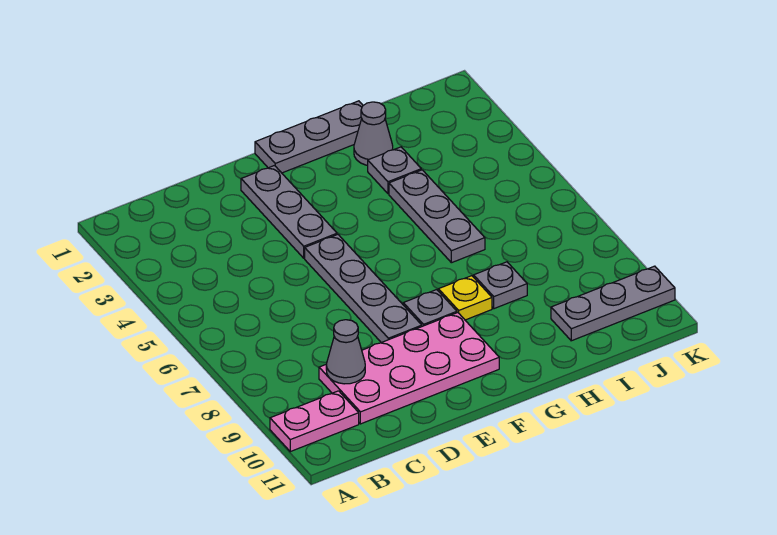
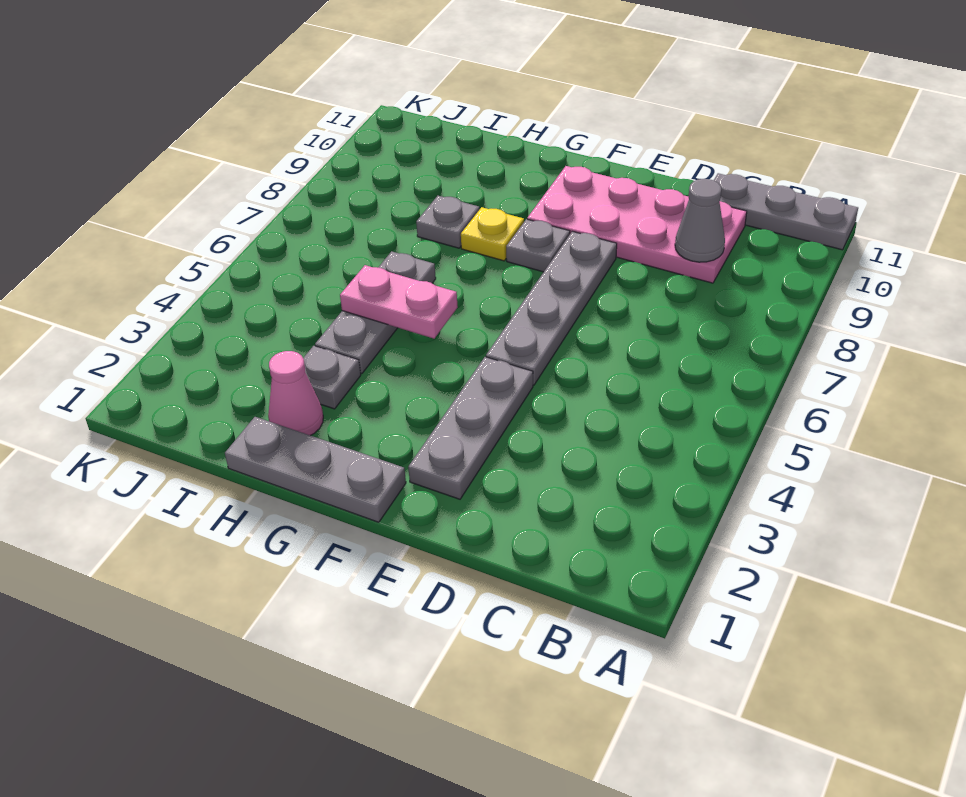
pink 1x2 plate [270,391,359,452] -> pink 1x2 plate moved to [340,265,458,339]
grey 1x1 cone [354,102,393,165] -> pink 1x1 cone [268,351,323,435]
grey 1x3 plate [551,266,675,341] -> grey 1x3 plate moved to [714,173,858,250]

